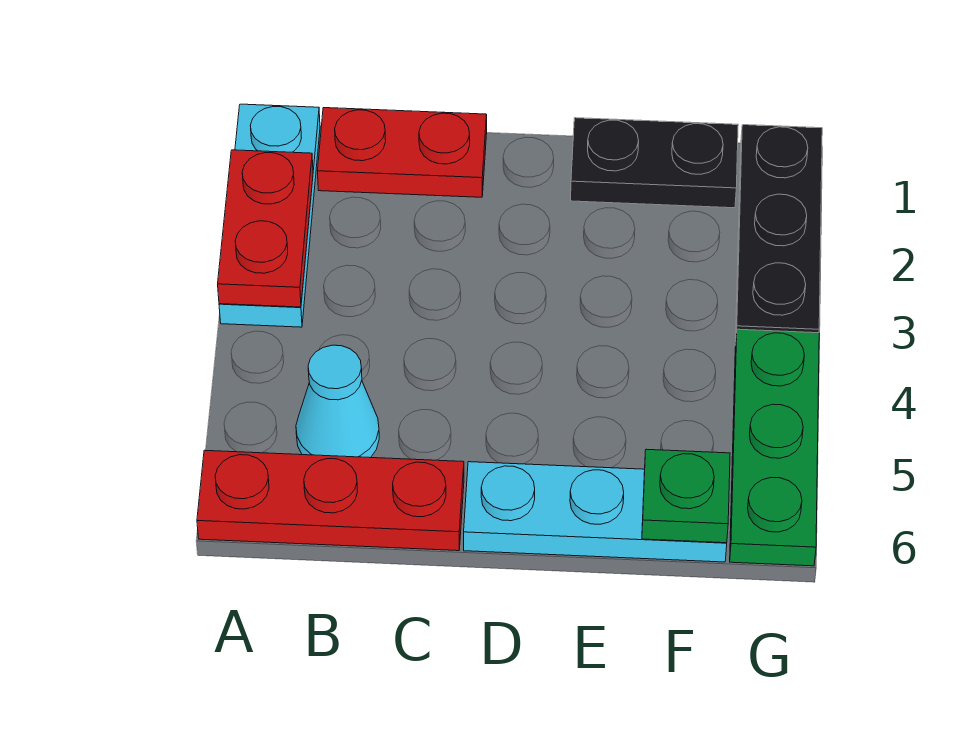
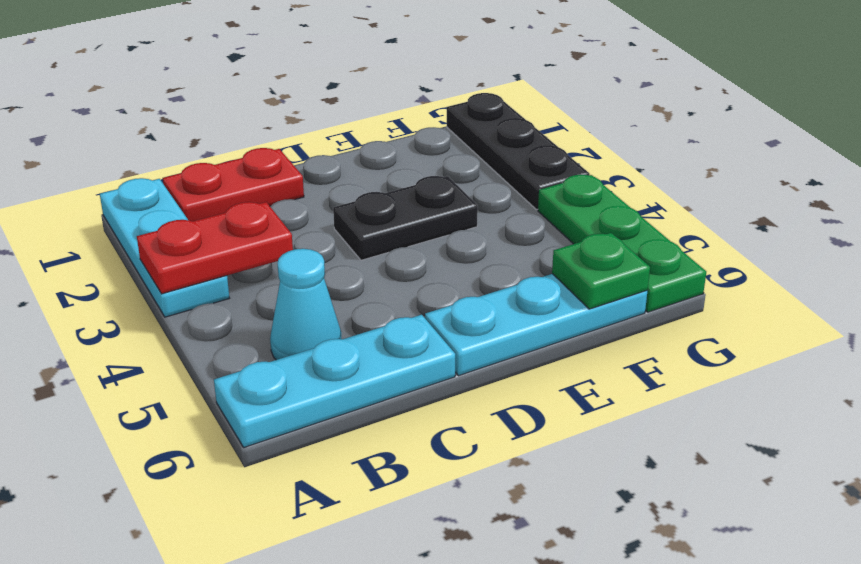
red 1x2 plate [218,150,313,307] -> red 1x2 plate turned to [137,202,293,294]
red 1x3 plate [197,450,464,551] -> cyan 1x3 plate [214,315,455,447]
black 1x2 plate [571,118,738,208] -> black 1x2 plate moved to [333,176,478,260]

